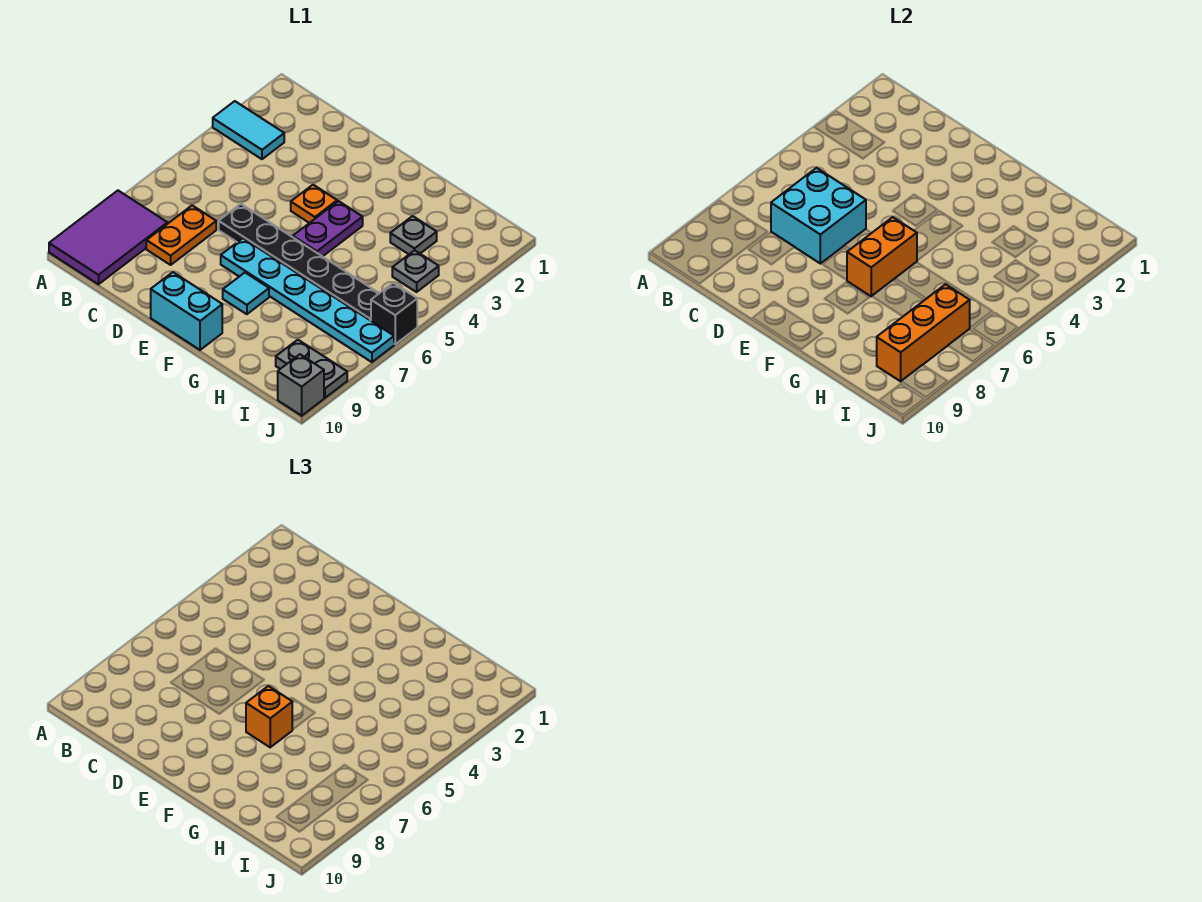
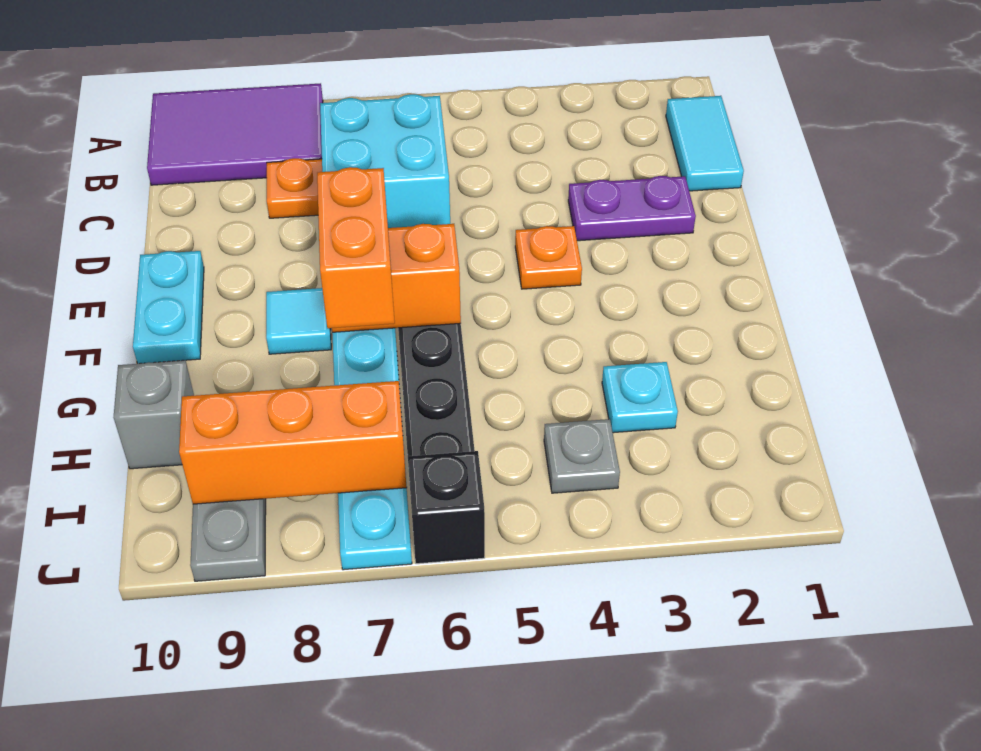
cyan 1x2 tile [213,101,284,159] -> cyan 1x2 tile moved to [666,96,744,191]
cyan 1x2 brick [151,272,222,350] -> cyan 1x2 plate [133,251,204,364]
purple 1x2 plate [293,201,363,257] -> purple 1x2 plate moved to [568,176,696,241]
orange 1x1 brick [246,686,292,747] -> orange 1x2 brick [317,167,395,328]
grey 1x1 plate [390,216,437,254] -> cyan 1x1 plate [602,362,678,433]
grey 1x1 brick [278,354,324,416] -> grey 1x1 brick moved to [114,360,194,469]

